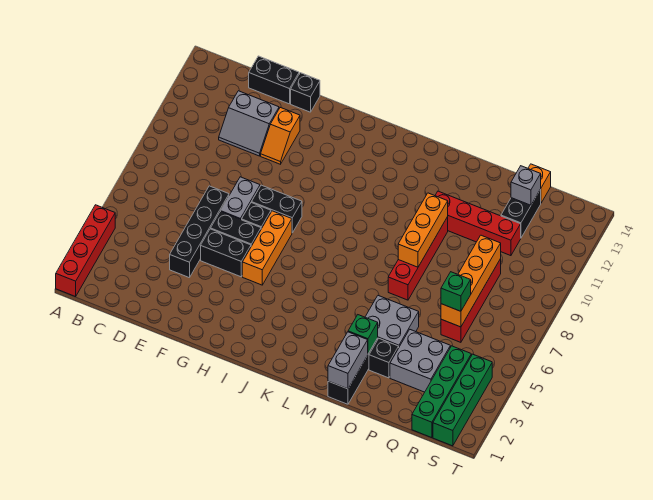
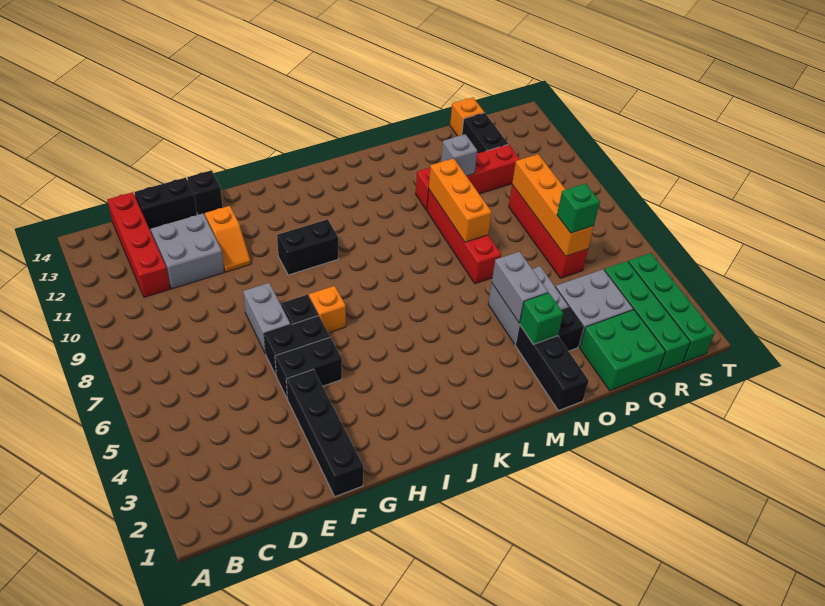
red 1x4 brick [56,205,115,297] -> red 1x4 brick moved to [107,192,170,297]
grey 2x2 slope [219,91,279,156] -> grey 2x2 brick [151,214,224,289]
black 1x4 brick [170,186,229,278] -> black 1x4 brick moved to [286,369,363,497]
black 1x2 brick [252,185,302,233] -> black 1x2 brick moved to [277,219,338,275]
orange 1x3 brick [242,211,292,285] -> orange 1x1 brick [309,286,346,333]
grey 1x2 brick [328,332,368,389] -> grey 1x2 brick moved to [492,252,548,323]
none -> green 2x2 brick [580,310,666,391]
grey 1x1 brick [511,166,541,205] -> grey 1x1 brick moved to [441,134,477,176]

